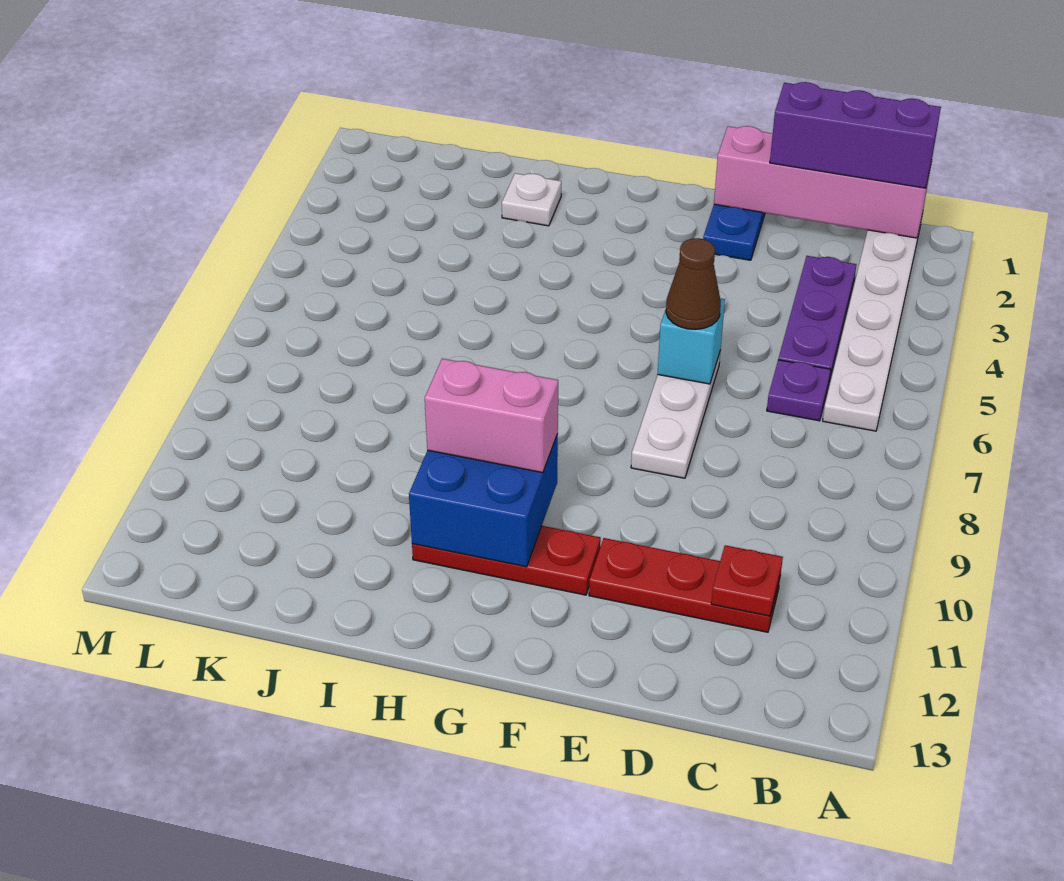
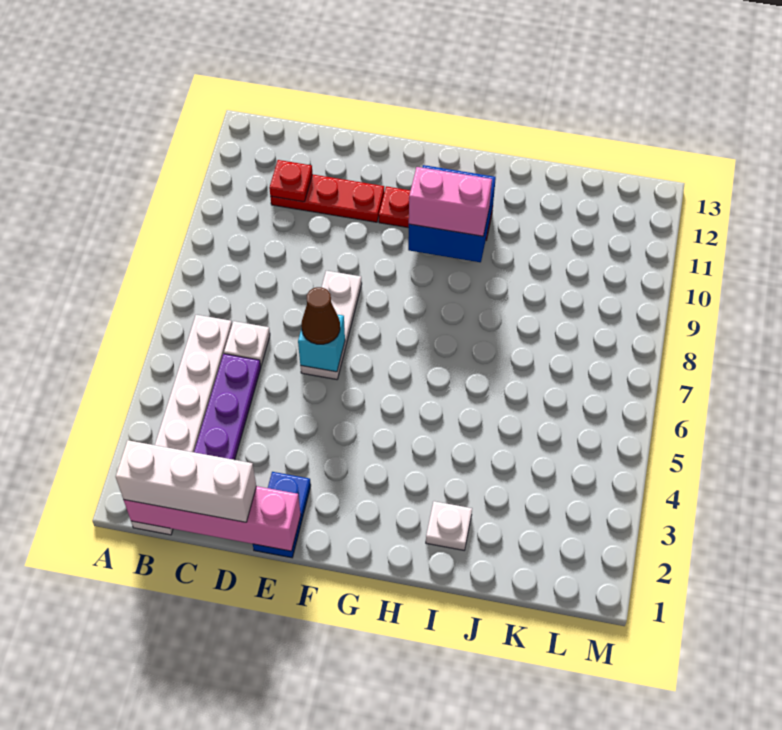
purple 1x3 brick [770,82,941,188] -> white 1x3 brick [116,440,256,522]
purple 1x1 plate [767,360,831,421] -> white 1x1 plate [224,321,270,365]

